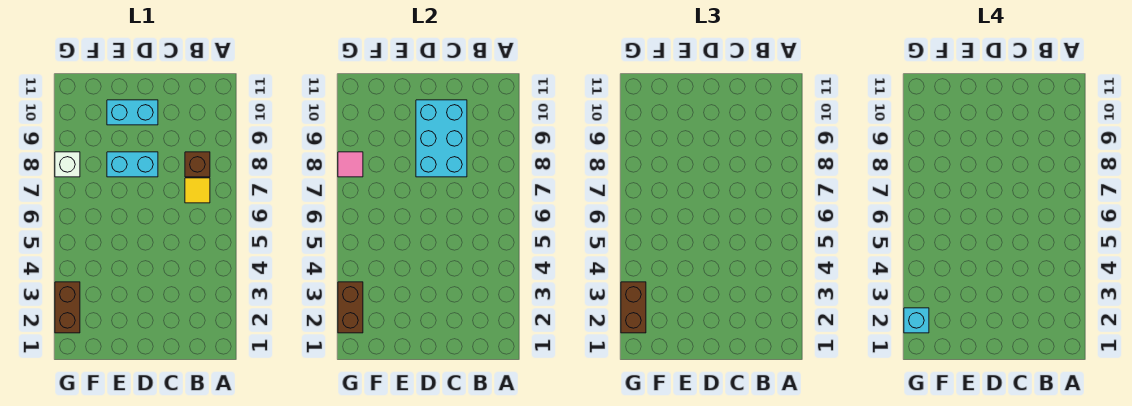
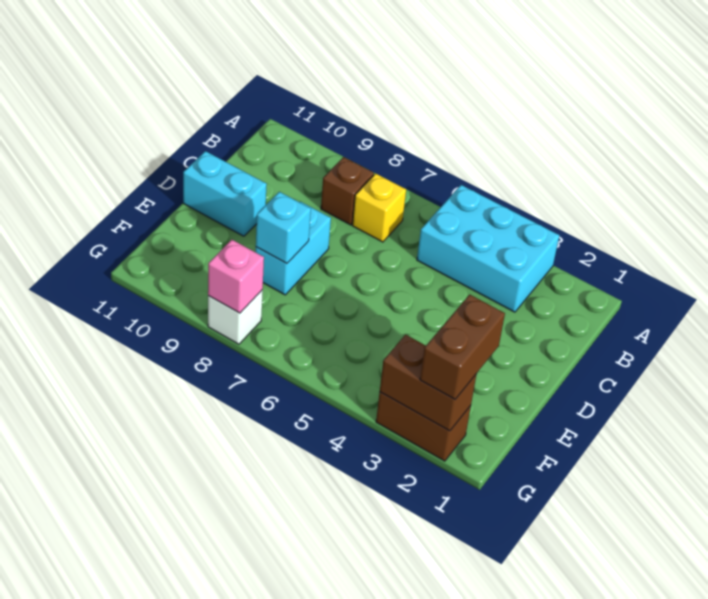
yellow 1x1 tile [185,178,210,203] -> yellow 1x1 brick [352,173,406,242]
cyan 2x3 brick [416,100,467,177] -> cyan 2x3 brick moved to [417,185,559,312]
cyan 1x2 brick [107,100,158,125] -> cyan 1x2 brick turned to [183,151,267,236]
brown 1x2 brick [621,282,646,333] -> brown 1x2 brick turned to [420,295,505,399]
cyan 1x1 brick [904,308,929,333] -> cyan 1x1 brick moved to [256,192,311,263]
pink 1x1 tile [338,152,363,177] -> pink 1x1 brick [208,240,264,313]

